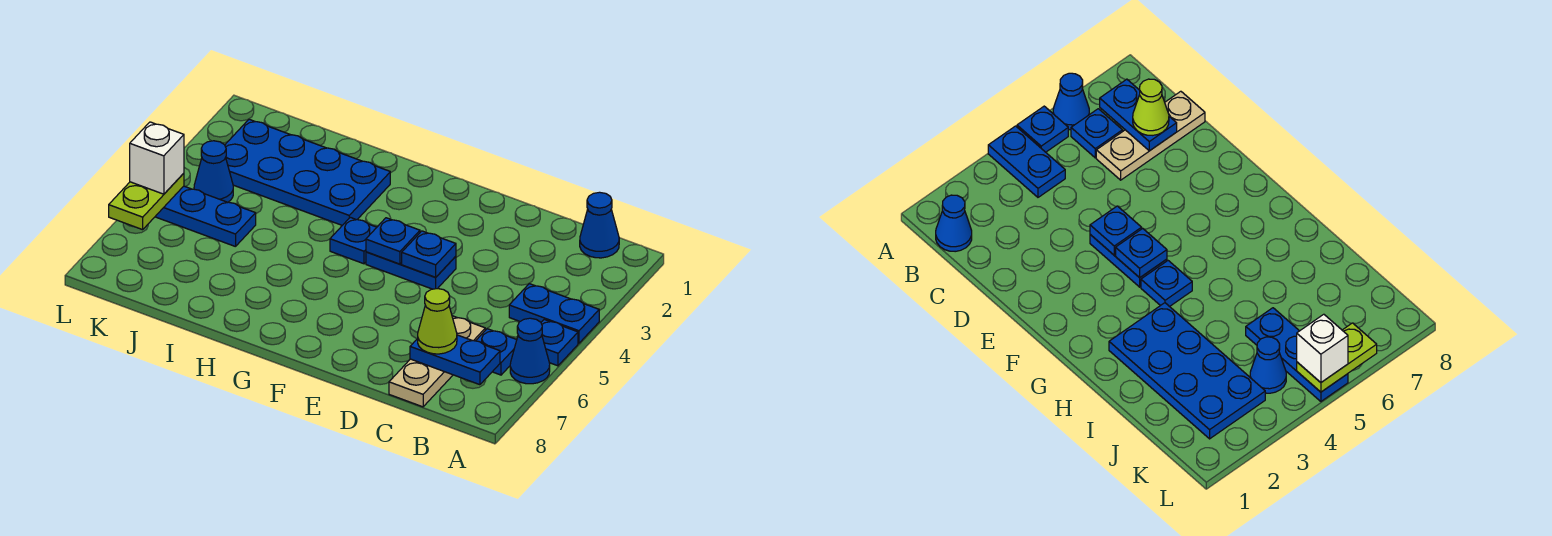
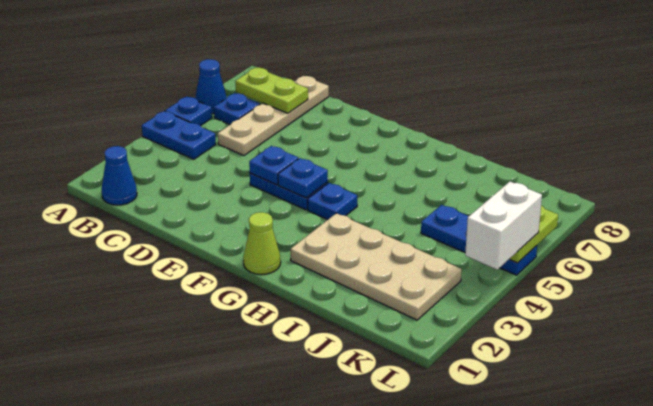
blue 1x2 plate [410,335,500,385] -> lime 1x2 plate [235,68,308,113]
tan 1x3 plate [389,316,485,407] -> tan 1x4 plate [218,76,329,156]
lime 1x1 cone [418,289,457,354] -> lime 1x1 cone moved to [243,212,281,275]
blue 2x4 plate [225,119,390,225] -> tan 2x4 plate [291,213,462,320]
blue 1x1 cone [194,141,233,202] -> none
white 1x1 brick [130,122,184,194] -> white 1x2 brick [465,182,542,270]

